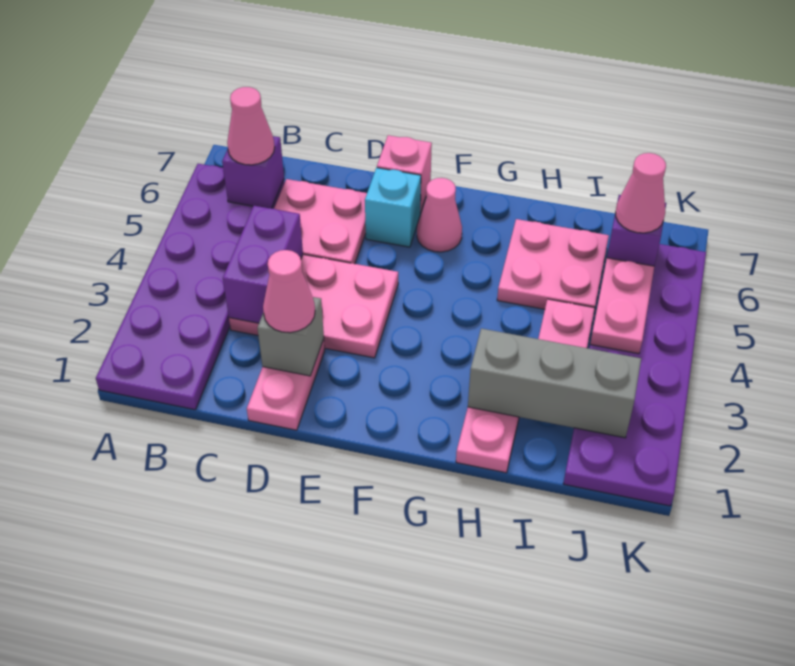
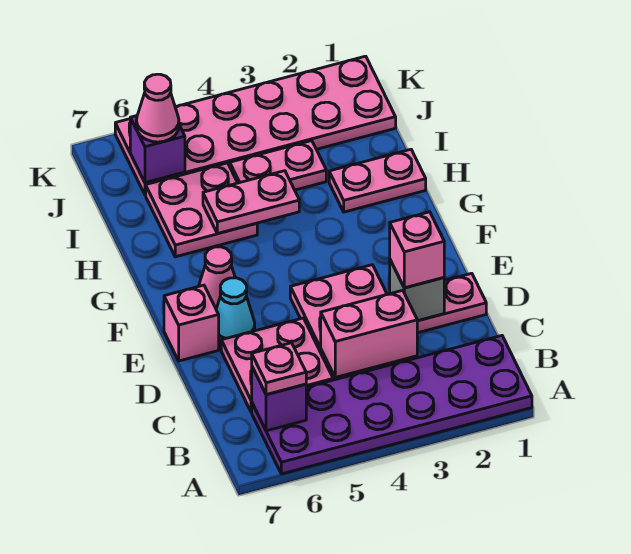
pink 1x1 cone [227,87,275,165] -> pink 1x1 plate [252,343,306,395]
purple 1x2 brick [223,206,303,323] -> pink 1x2 brick [321,290,417,378]
pink 1x1 cone [263,250,315,333] -> pink 1x1 brick [390,212,444,288]
cyan 1x1 brick [365,168,421,247] -> cyan 1x1 cone [216,278,255,342]
grey 1x3 brick [468,328,641,438] -> none
purple 2x6 plate [563,244,706,506] -> pink 2x6 plate [115,56,396,195]
pink 1x2 plate [590,258,654,354] -> pink 1x2 plate moved to [203,171,299,234]

